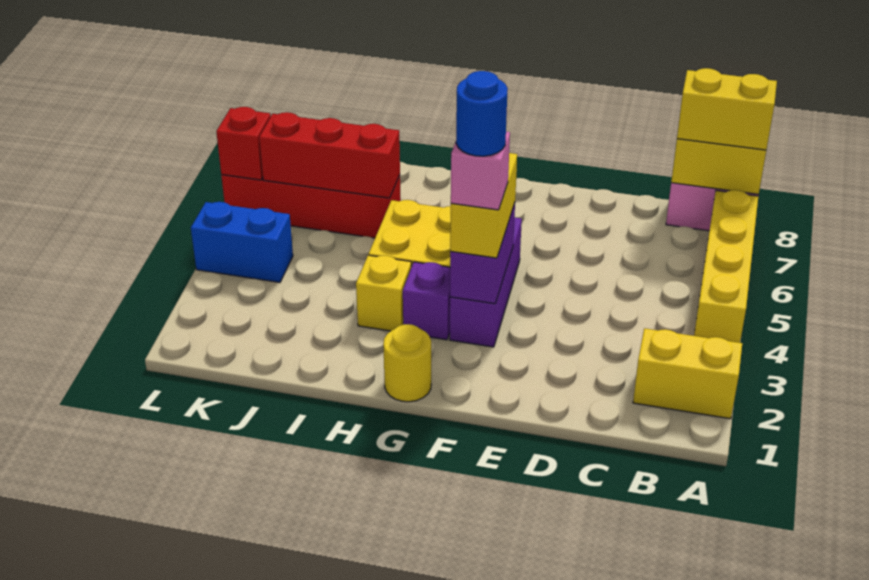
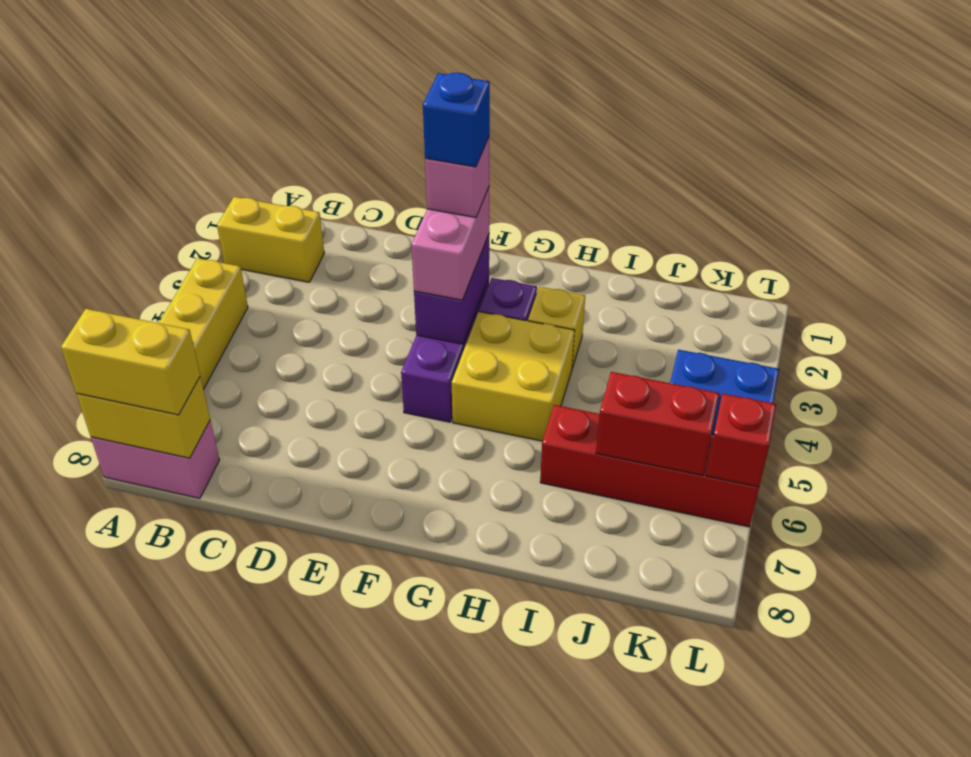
yellow 1x2 brick [450,153,517,258] -> pink 1x2 brick [411,188,489,300]
blue 1x1 round brick [456,71,508,156] -> blue 1x1 brick [423,73,490,167]
yellow 1x1 round brick [383,324,431,402] -> none
red 1x3 brick [259,112,400,198] -> red 1x2 brick [596,372,719,475]

